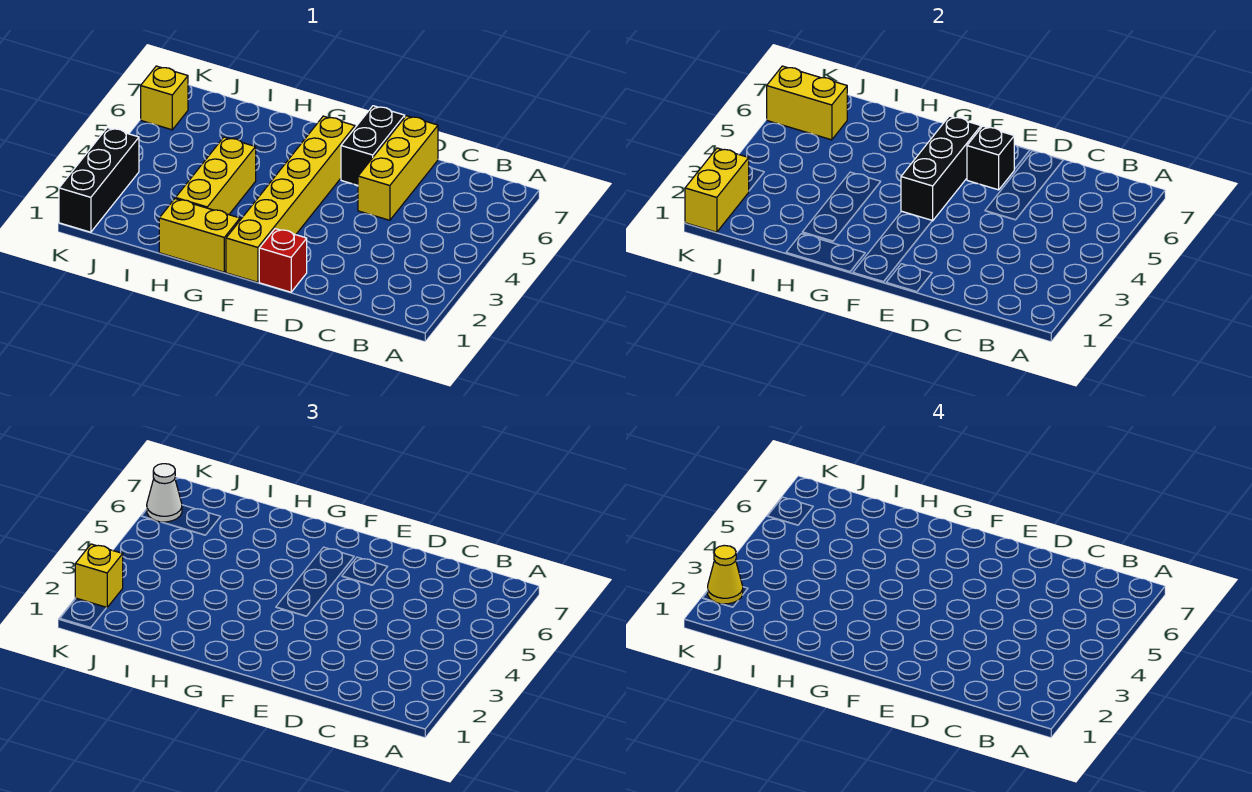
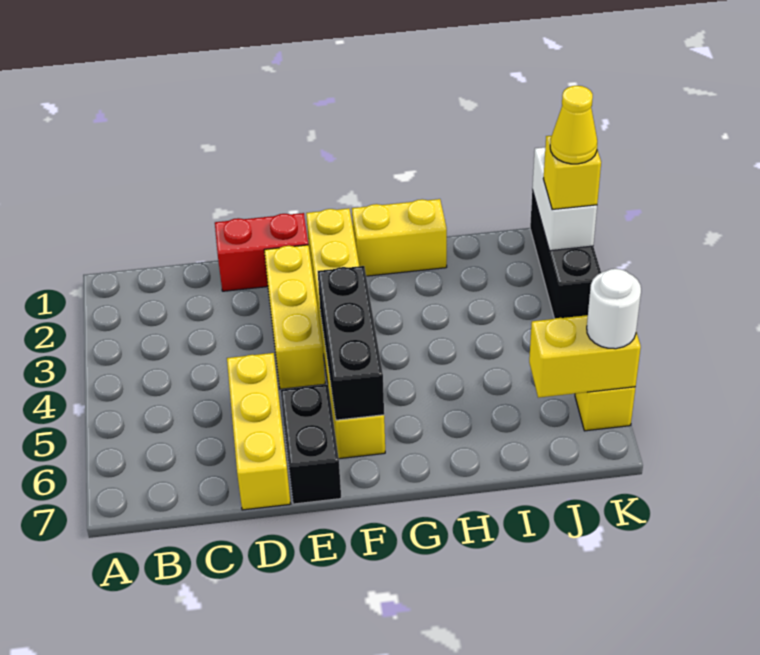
red 1x1 brick [259,229,307,292] -> red 1x2 brick [215,213,308,291]
black 1x1 brick [967,126,1014,190] -> none
yellow 1x3 brick [176,137,256,215] -> yellow 1x3 brick moved to [264,245,325,389]
yellow 1x2 brick [685,148,749,232] -> white 1x2 brick [532,147,597,251]
white 1x1 cone [147,464,182,522] -> white 1x1 round brick [587,269,641,349]

